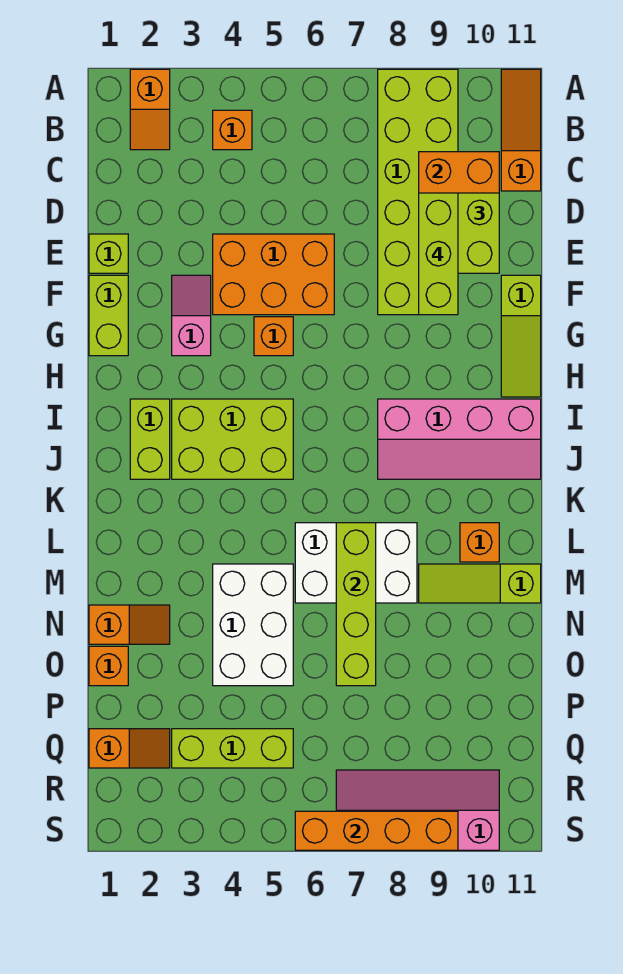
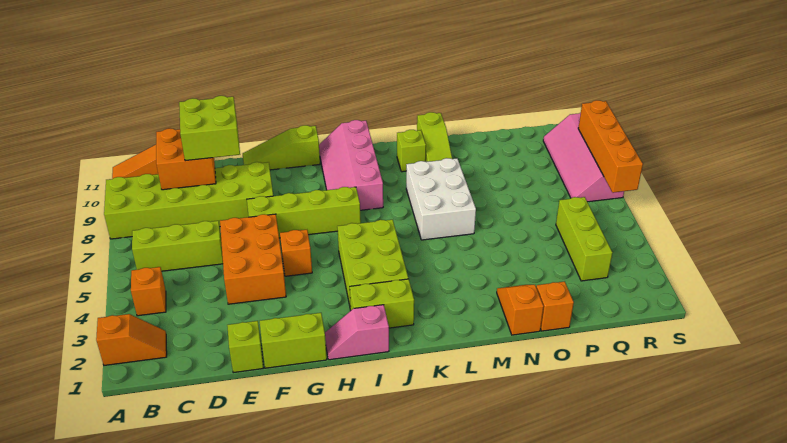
lime 1x3 brick [419,193,458,315] -> lime 1x3 brick moved to [132,221,223,271]
pink 1x2 slope [172,275,211,356] -> pink 1x2 slope moved to [325,305,389,360]
lime 1x3 slope [501,275,541,397] -> lime 1x3 slope turned to [243,125,320,170]
pink 2x4 slope [378,399,541,479] -> pink 2x4 slope turned to [319,120,383,210]
lime 1x4 brick [336,523,376,686] -> lime 1x4 brick moved to [247,187,361,238]
orange 1x1 brick [460,523,499,562] -> lime 1x1 brick [397,130,426,172]
white 2x3 brick [213,564,293,686] -> none
orange 1x2 slope [89,729,170,768] -> none

